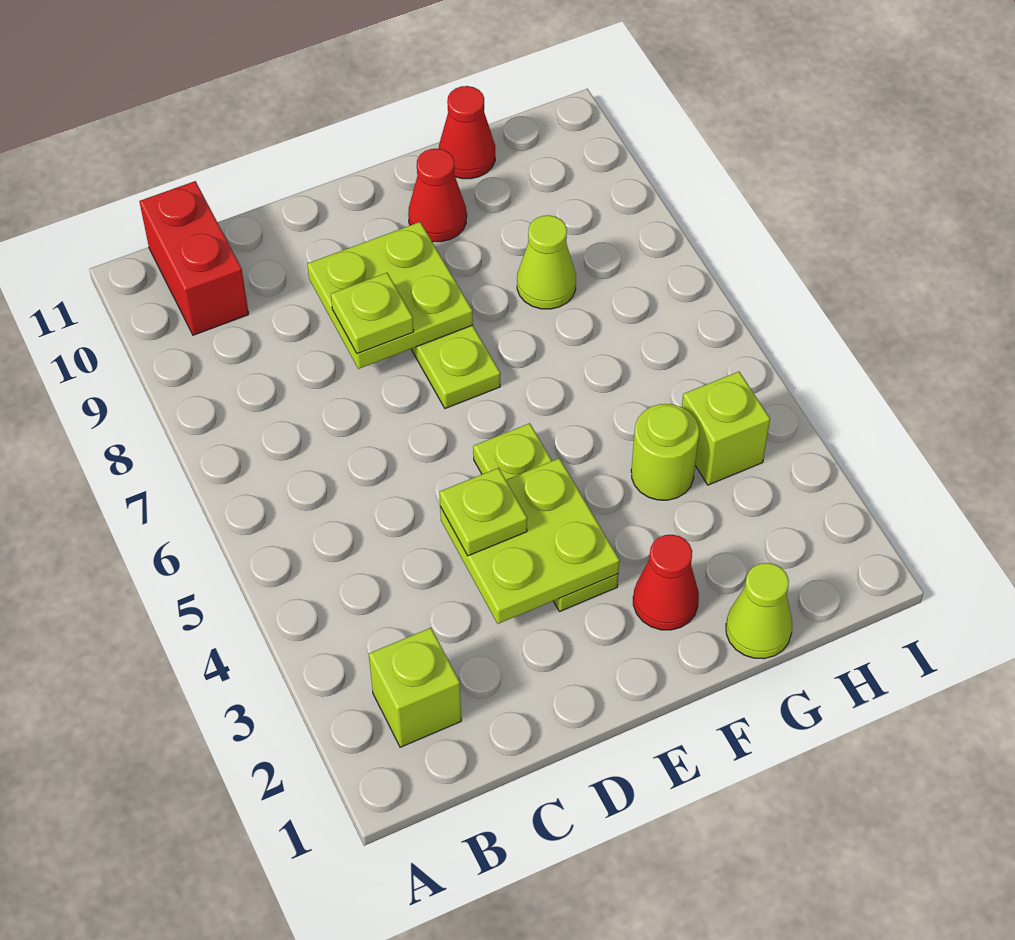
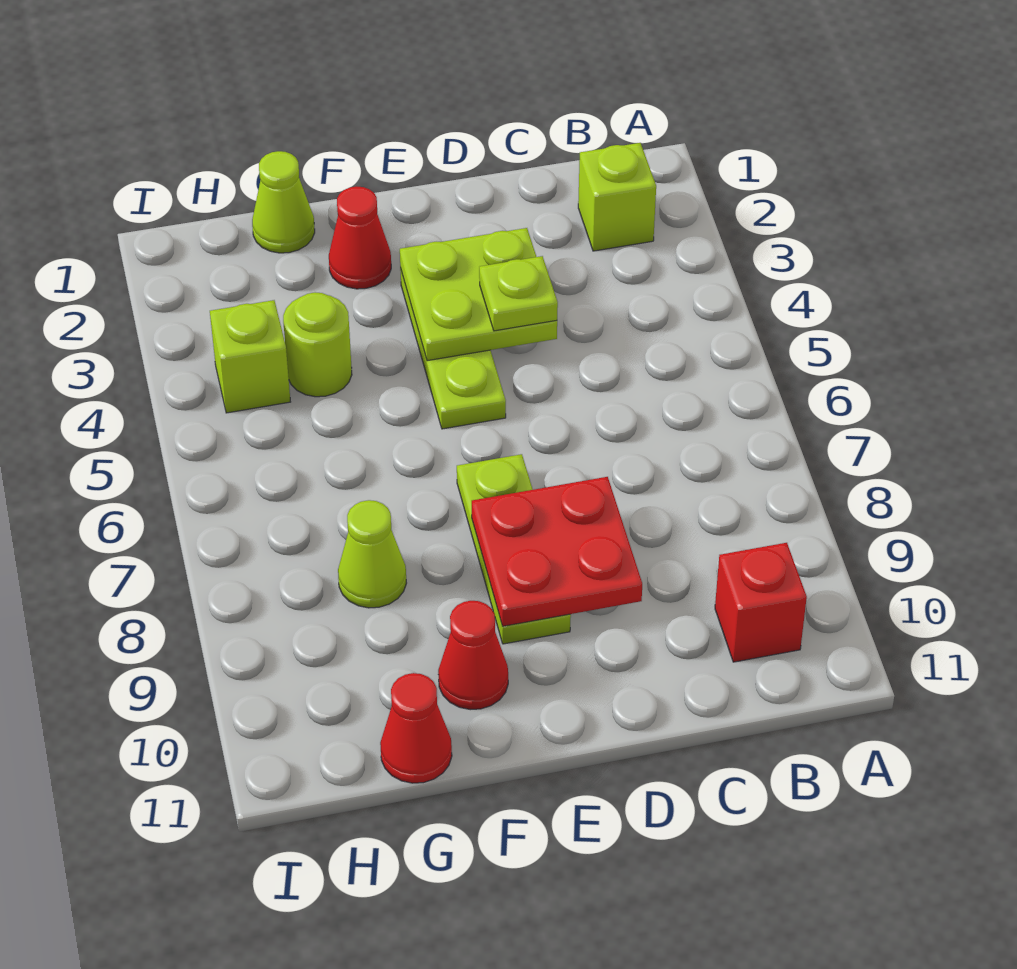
red 1x2 brick [139,181,249,335] -> red 1x1 brick [715,543,807,662]
lime 2x2 plate [307,222,473,369] -> red 2x2 plate [472,477,642,626]
lime 1x1 plate [331,273,414,354] -> none

